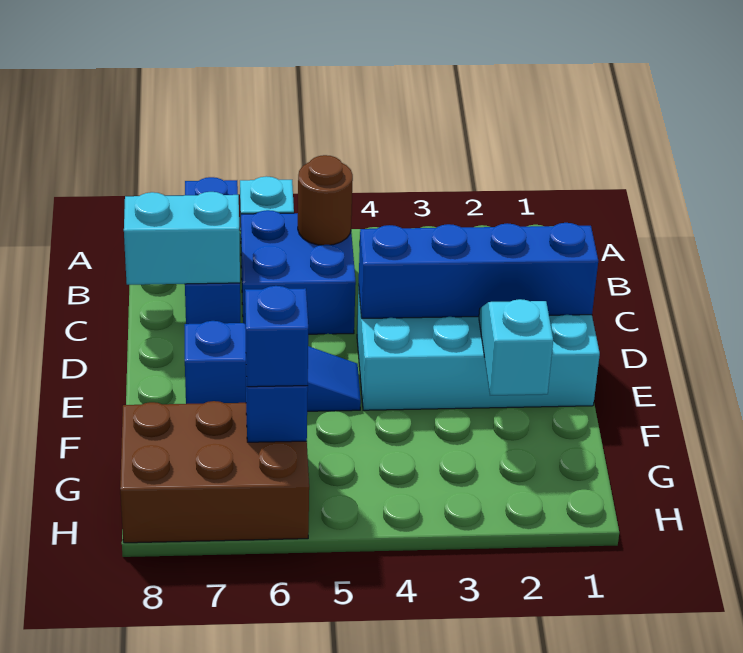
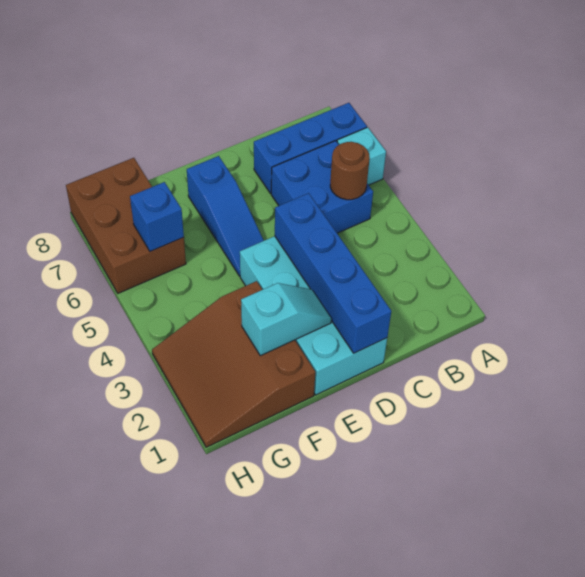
cyan 1x2 brick [124,192,240,285] -> none
none -> brown 3x3 slope [152,281,315,447]
blue 1x1 brick [245,286,308,387] -> none

